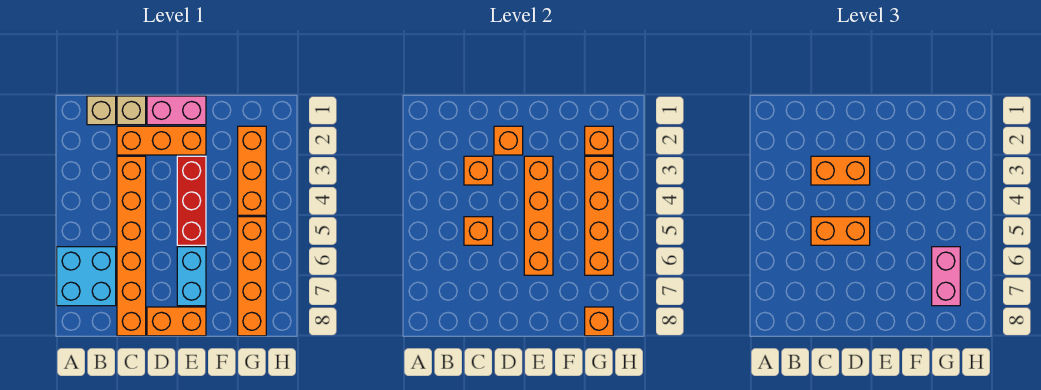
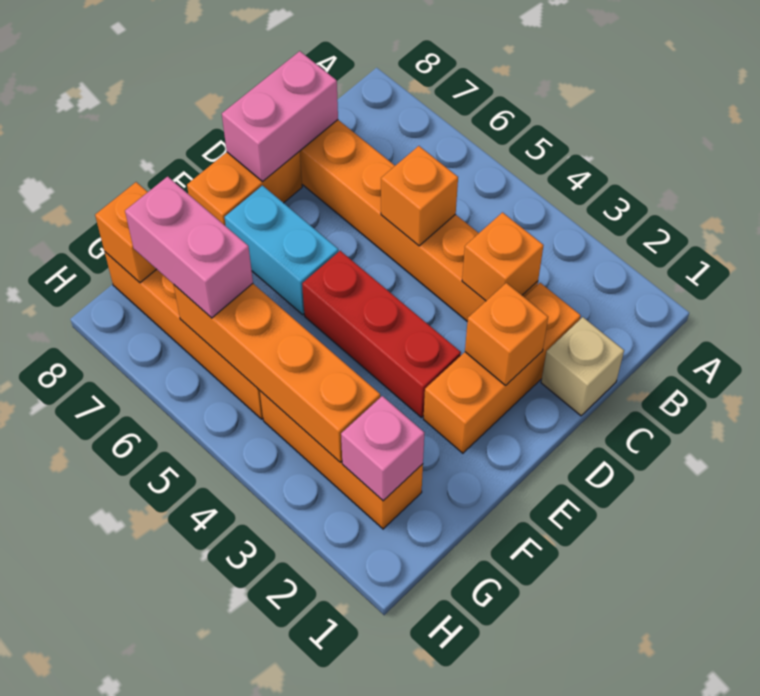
cyan 2x2 brick [57,247,116,306] -> none
tan 1x1 brick [87,96,116,125] -> none
orange 1x2 brick [811,156,870,185] -> none
orange 1x2 brick [811,217,870,245] -> none
pink 1x2 brick [147,96,206,125] -> pink 1x2 brick moved to [222,51,338,182]
orange 1x4 brick [524,156,553,275] -> none
orange 1x1 brick [585,126,613,155] -> pink 1x1 brick [341,396,424,501]

